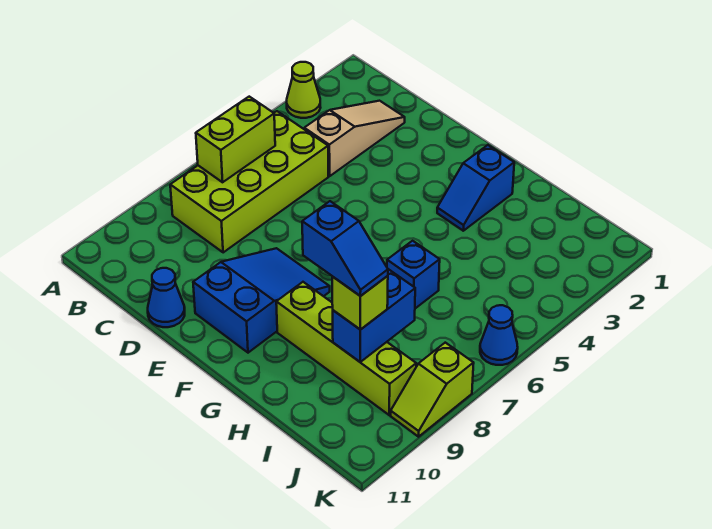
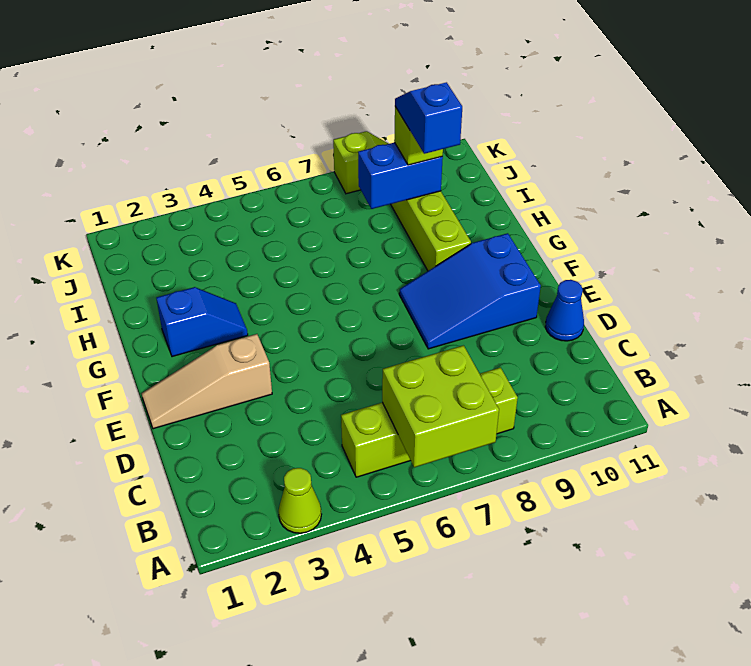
lime 2x4 brick [170,111,328,253] -> lime 1x4 brick [341,367,518,477]
lime 1x2 brick [196,97,275,182] -> lime 2x2 brick [382,345,499,467]
tan 1x3 slope [304,101,405,176] -> tan 1x3 slope moved to [142,334,272,429]
blue 1x1 brick [387,241,440,308] -> none
blue 1x1 cone [480,305,518,365] -> none

